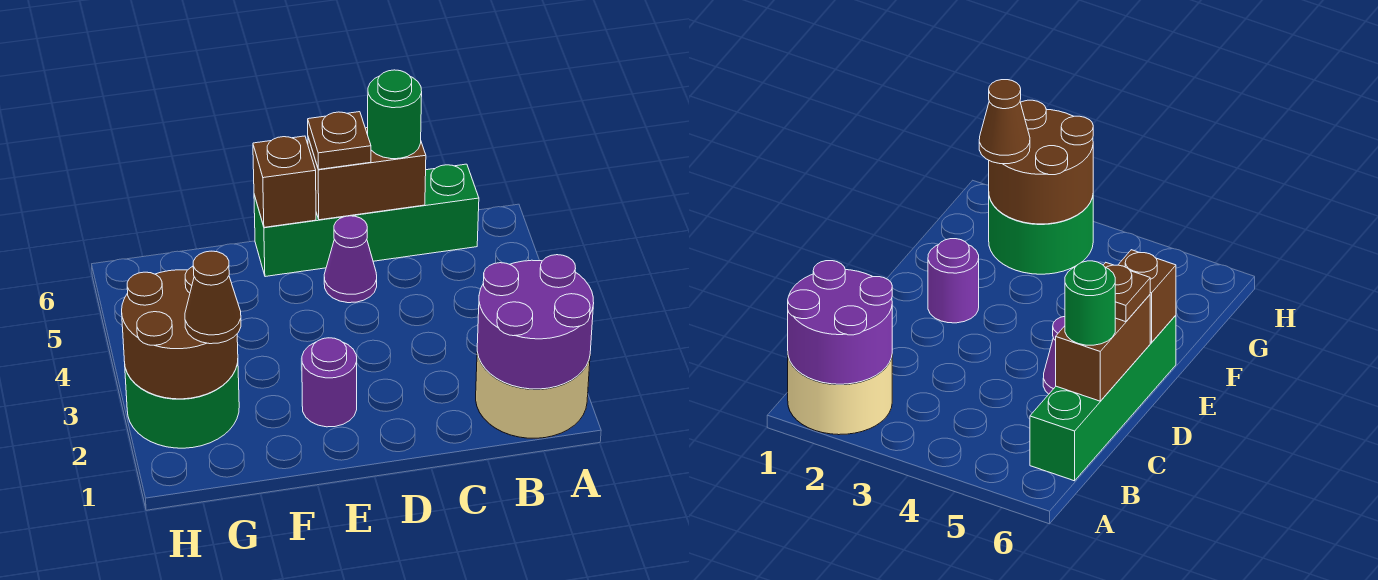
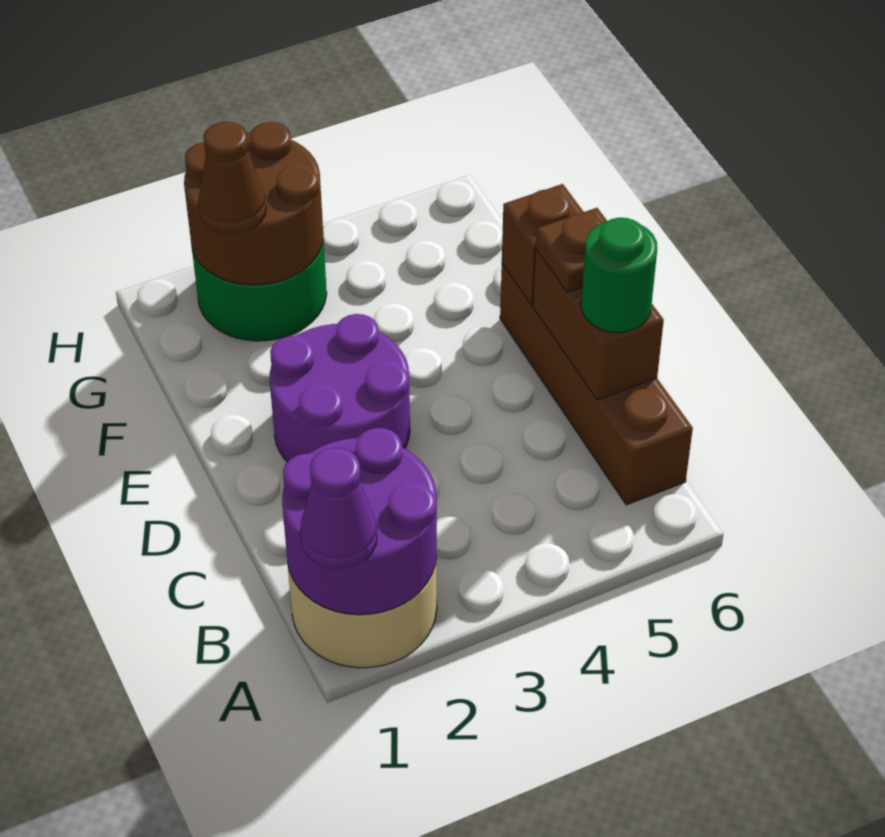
green 1x4 brick [254,164,479,277] -> brown 1x4 brick [500,264,693,505]
purple 1x1 cone [324,216,377,303] -> purple 1x1 cone moved to [300,448,377,569]
purple 1x1 round brick [302,338,357,427] -> purple 2x2 round brick [270,314,410,462]

